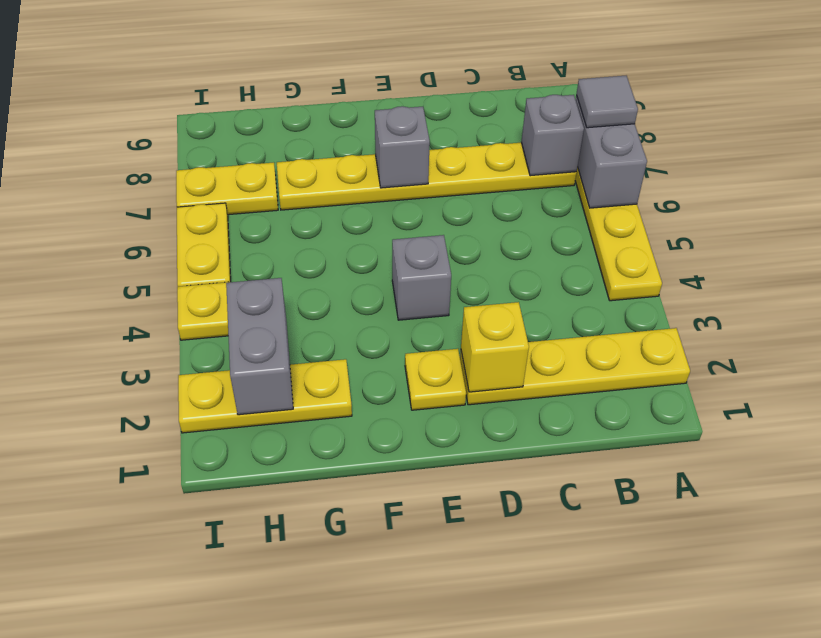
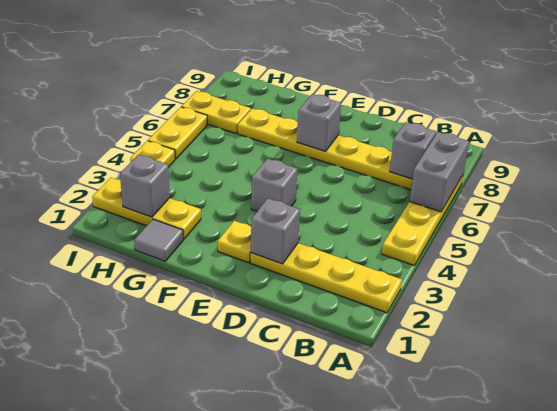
grey 1x1 tile [577,76,638,128] -> grey 1x1 tile moved to [134,219,183,261]
yellow 1x1 brick [461,302,529,392] -> grey 1x1 brick [251,198,300,264]
grey 1x2 brick [226,278,293,415] -> grey 1x1 brick [120,154,170,217]

